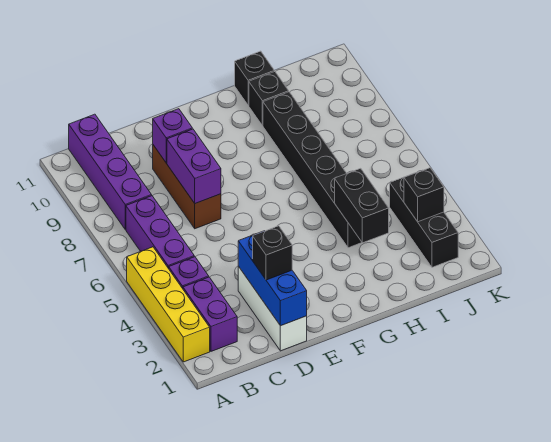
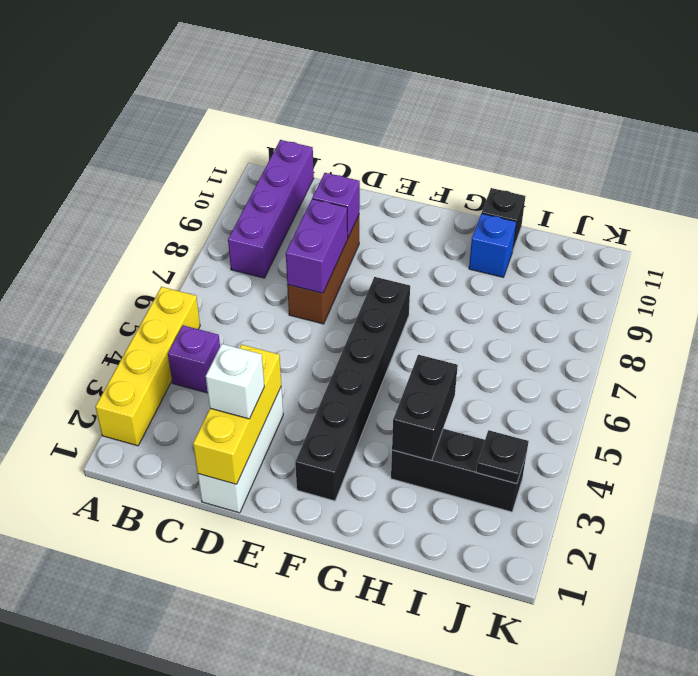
purple 1x2 brick [183,277,237,351] -> none
purple 1x3 brick [126,196,194,269] -> none
blue 1x3 brick [238,231,307,326] -> yellow 1x3 brick [193,344,281,484]
black 1x1 brick [253,226,292,280] -> white 1x1 brick [206,344,264,419]
black 1x6 brick [263,92,362,248] -> black 1x6 brick moved to [295,277,410,501]
black 1x1 brick [249,72,289,126] -> blue 1x1 brick [469,214,516,277]
black 1x3 brick [390,173,458,267] -> black 1x3 brick turned to [391,429,527,512]
black 1x1 brick [404,168,444,222] -> black 1x1 plate [476,430,529,484]

